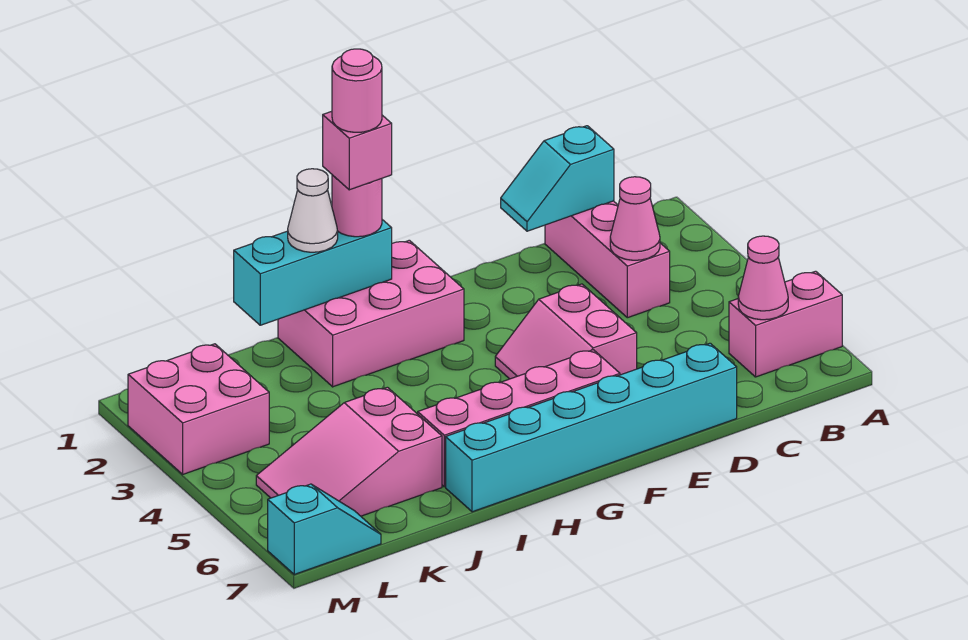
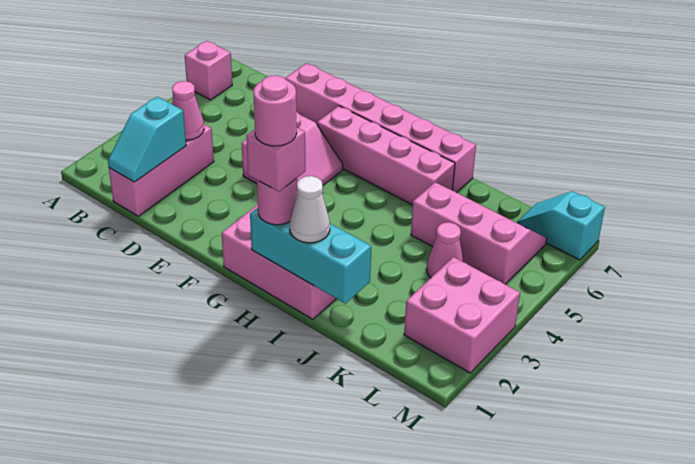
pink 1x2 brick [729,271,842,377] -> pink 1x1 brick [185,41,232,100]
pink 1x1 cone [738,236,788,320] -> pink 1x1 cone moved to [427,222,464,278]
cyan 1x2 slope [501,126,614,231] -> cyan 1x2 slope turned to [108,97,186,182]
cyan 1x6 brick [446,343,737,512] -> pink 1x6 brick [285,63,476,193]
pink 2x3 slope [256,387,442,516] -> pink 2x3 slope turned to [411,182,547,284]

